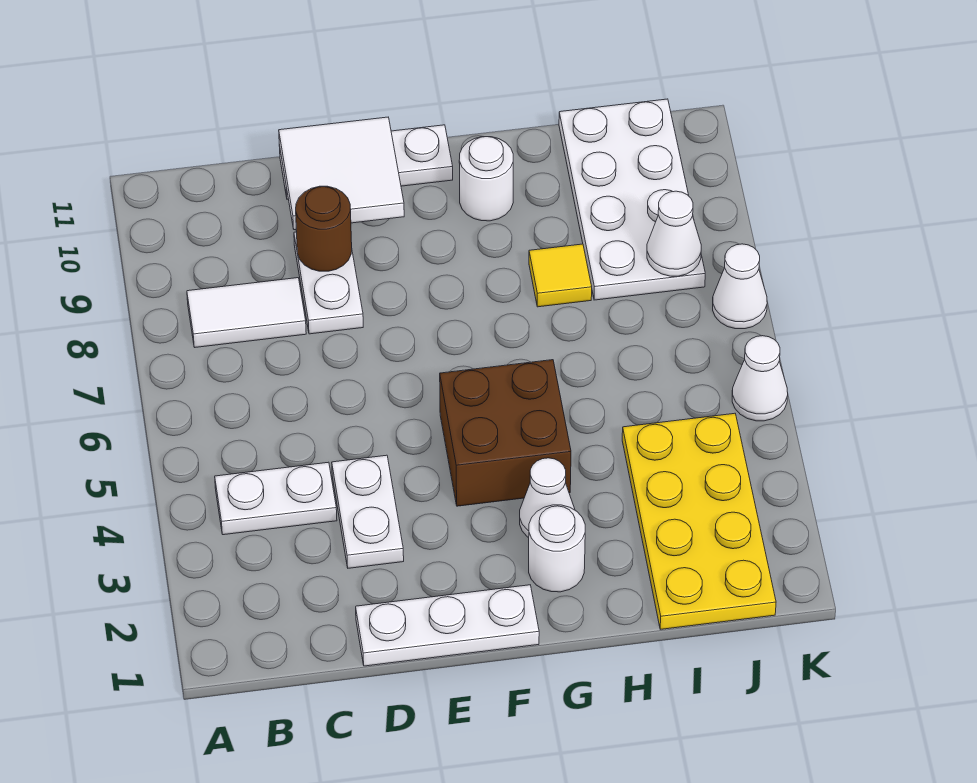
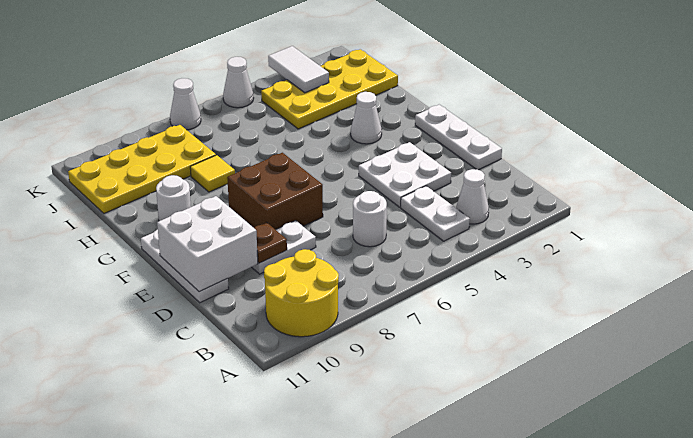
none -> yellow 2x2 round brick [264,249,339,337]
white 1x2 tile [187,278,306,347] -> white 1x2 tile moved to [268,46,329,93]
white 1x2 plate [332,455,404,568] -> white 2x2 plate [359,142,451,207]
brown 1x1 round brick [296,186,352,271] -> brown 1x1 plate [254,223,287,263]
white 2x2 tile [279,117,404,230] -> white 2x2 brick [157,196,258,292]
brown 2x2 brick [440,360,571,506] -> brown 2x2 brick moved to [227,153,323,230]
white 1x1 round brick [529,505,585,592] -> white 1x1 round brick moved to [353,191,387,247]
white 2x4 plate [559,99,705,300] -> yellow 2x4 plate [68,125,216,213]
white 1x1 cone [647,191,701,276] -> white 1x1 cone moved to [456,169,489,224]

